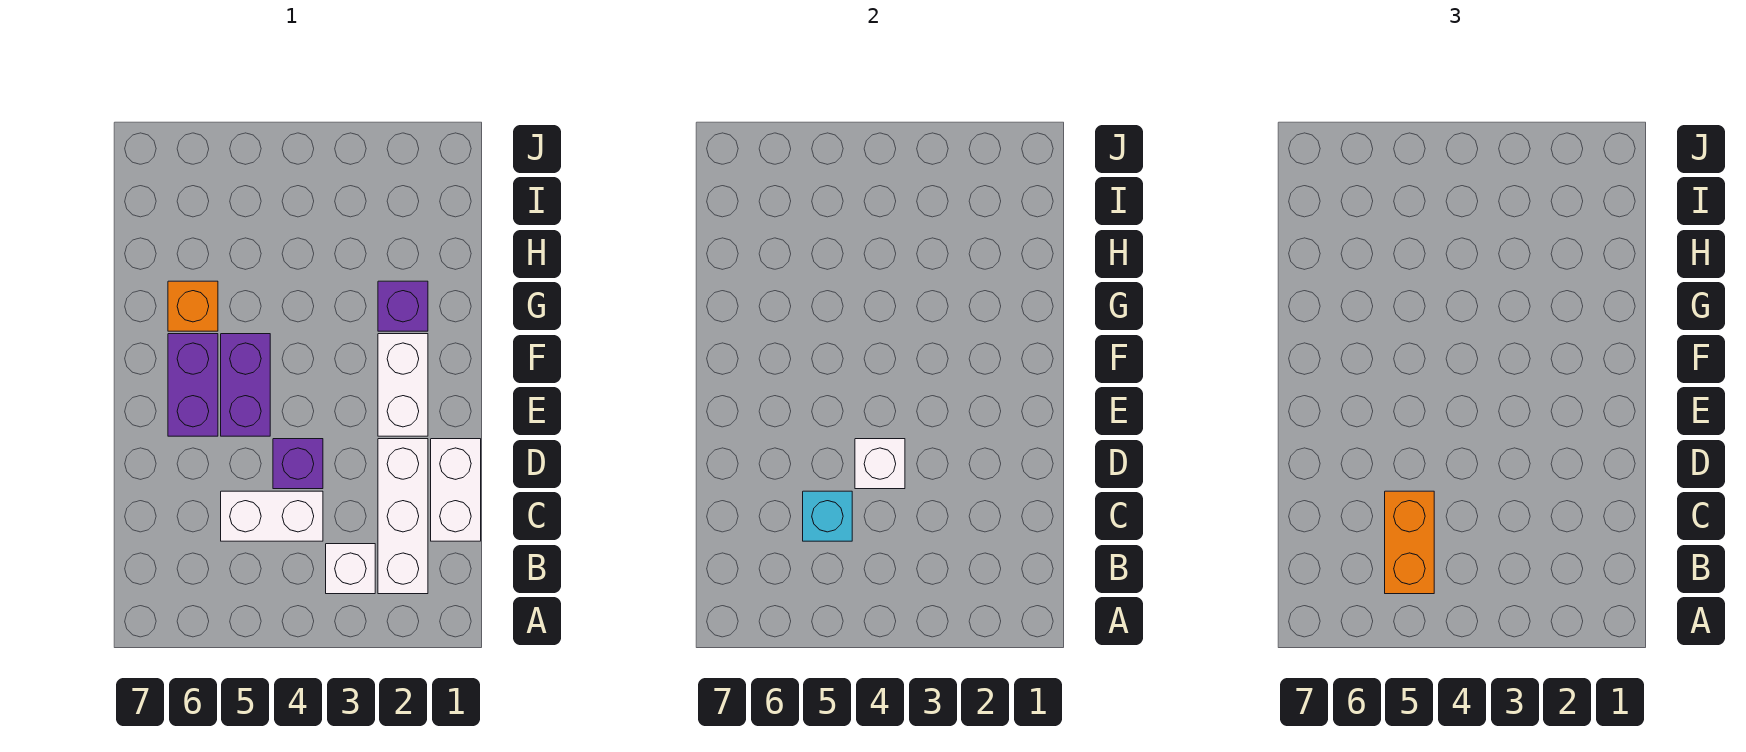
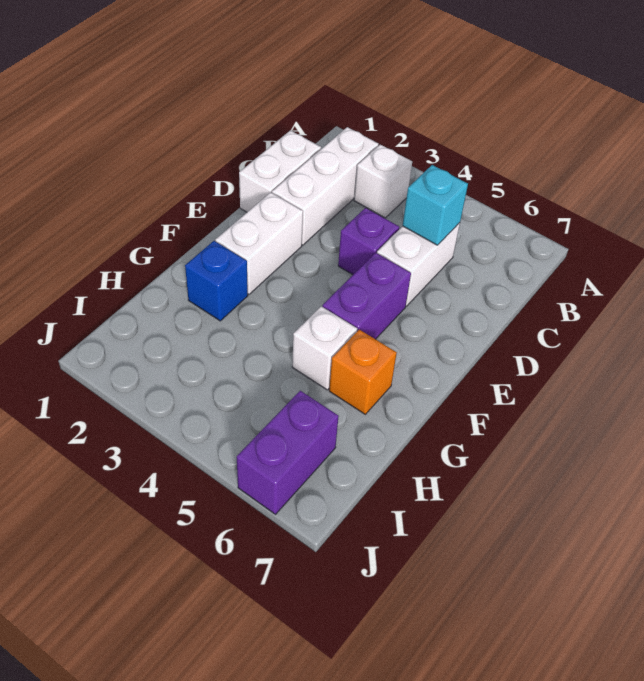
orange 1x2 brick [1385,491,1434,594] -> none
white 1x2 brick [221,491,323,541] -> white 1x2 brick turned to [377,223,460,306]
white 1x1 brick [855,439,905,489] -> white 1x1 brick moved to [292,306,357,390]
purple 1x2 brick [168,334,218,436] -> purple 1x2 brick moved to [237,391,339,514]
purple 1x1 brick [378,281,428,331] -> blue 1x1 brick [185,241,248,321]

